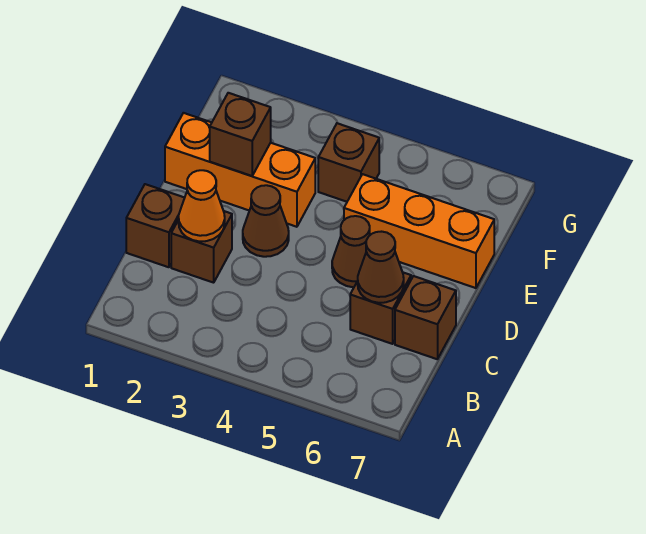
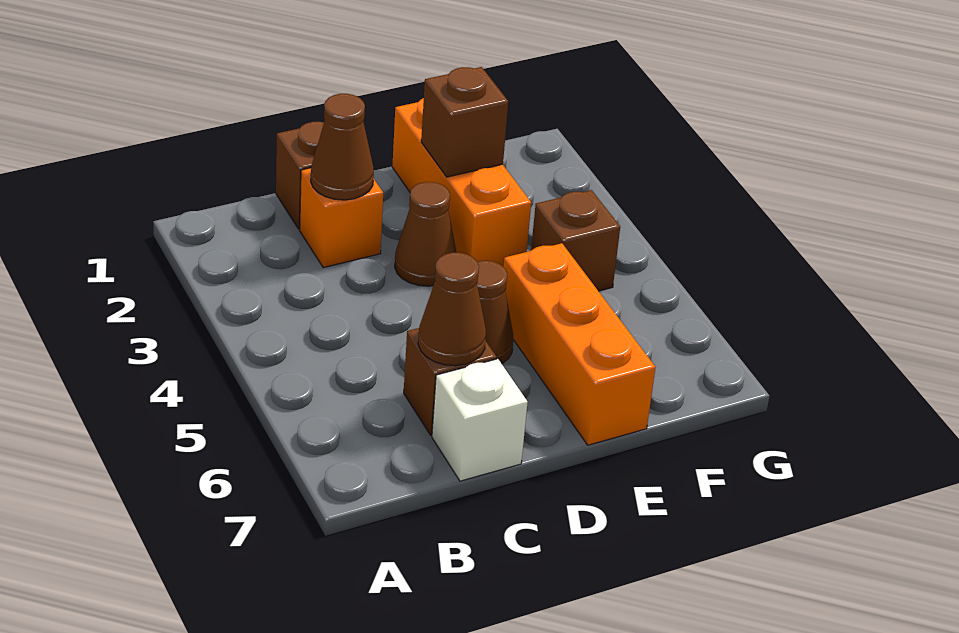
brown 1x1 brick [171,211,232,283] -> orange 1x1 brick [300,168,383,268]
orange 1x1 cone [179,170,225,241] -> brown 1x1 cone [311,94,374,200]
brown 1x1 brick [395,276,456,359] -> white 1x1 brick [432,359,528,481]

